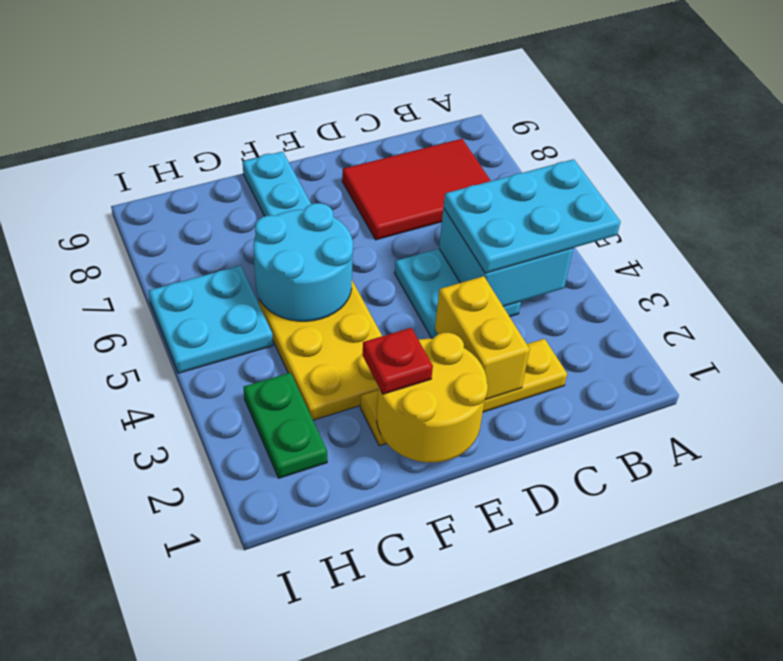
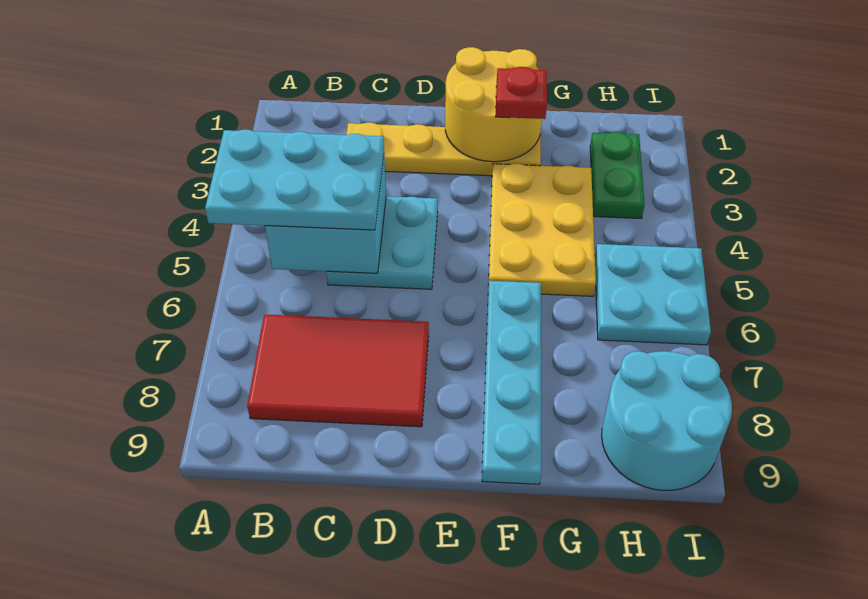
yellow 1x2 brick [435,276,530,400] -> none
cyan 2x2 round brick [253,203,353,321] -> cyan 2x2 round brick moved to [602,351,732,490]

